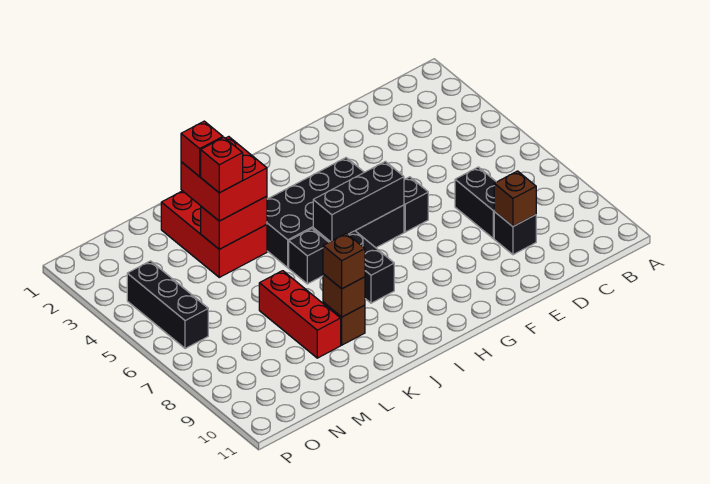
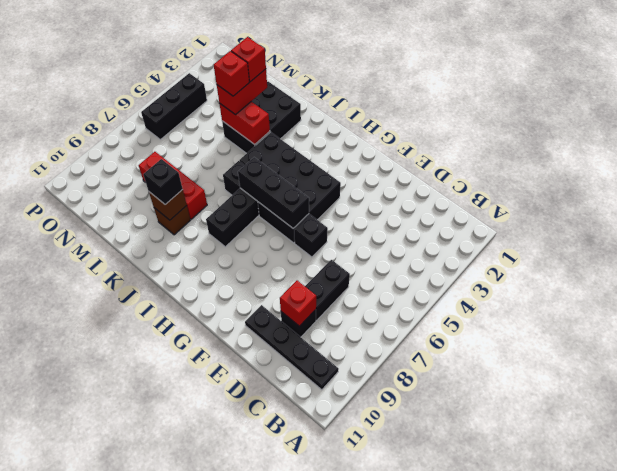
none -> black 1x4 plate [245,305,339,390]
brown 1x1 brick [494,171,536,226] -> red 1x1 brick [280,281,316,326]
red 2x3 brick [161,191,267,277] -> black 2x3 brick [222,82,301,154]
red 2x2 brick [181,137,267,221] -> red 1x2 brick [217,69,267,115]
brown 1x1 brick [323,233,365,289] -> black 1x1 brick [143,159,183,204]
red 1x3 brick [259,271,341,358] -> red 1x3 brick turned to [139,152,207,219]

